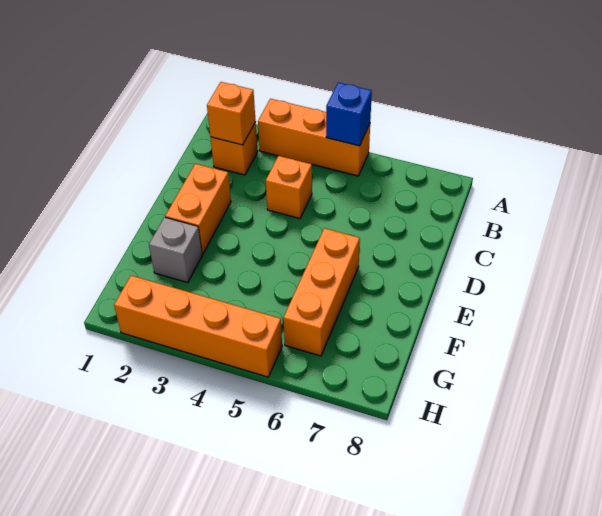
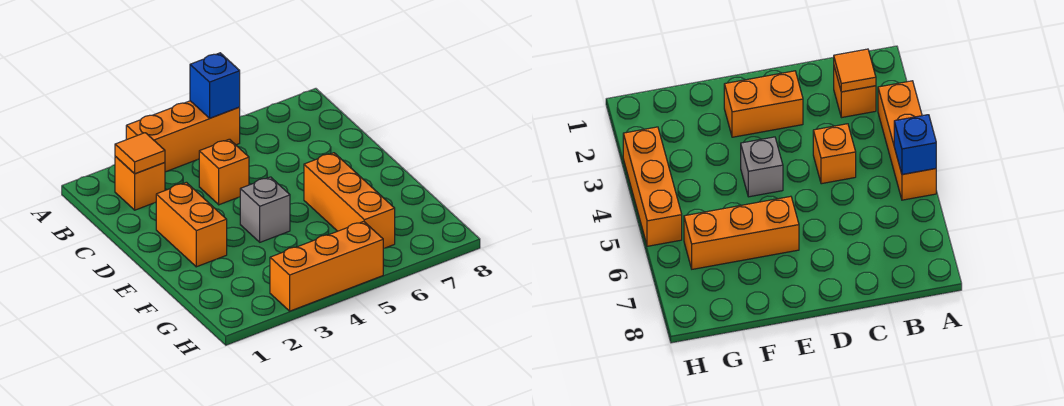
orange 1x1 brick [207,82,256,145] -> orange 1x1 tile [115,133,165,174]
grey 1x1 brick [149,217,202,283] -> grey 1x1 brick moved to [240,177,290,242]
orange 1x4 brick [114,275,282,377] -> orange 1x3 brick [270,221,383,311]

